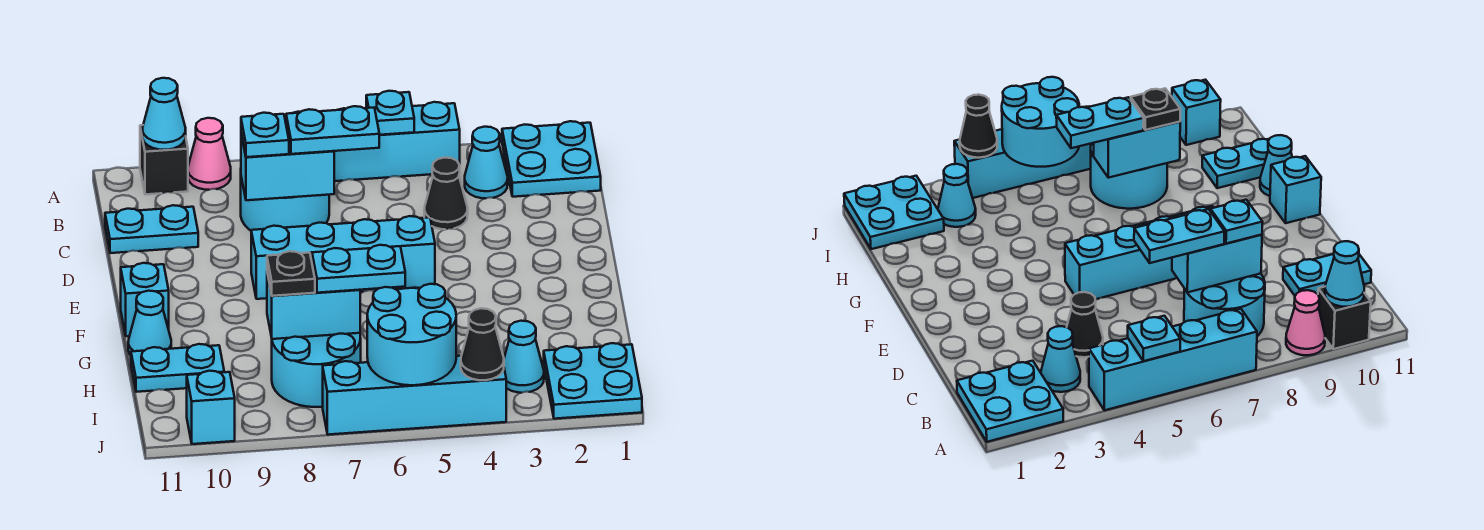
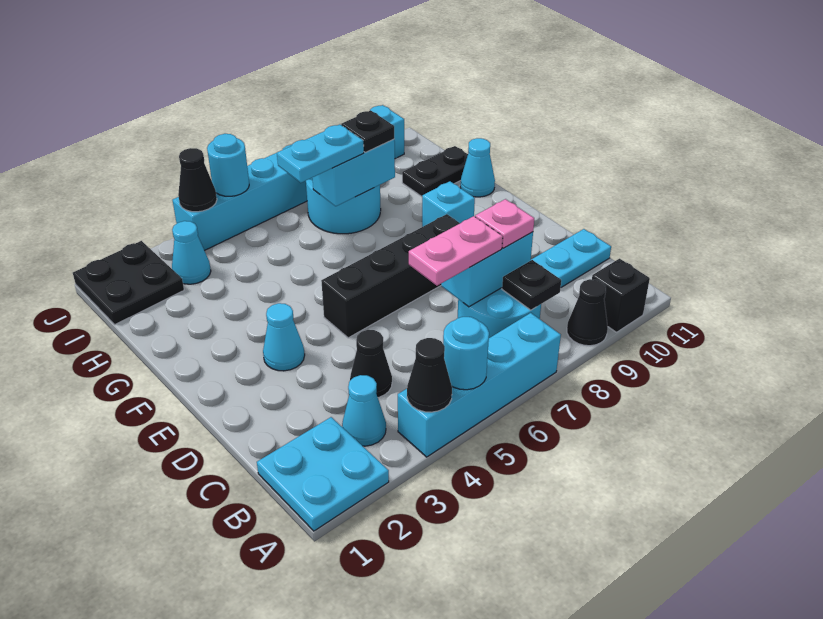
none -> black 1x1 cone [407,338,452,412]
cyan 1x1 plate [366,91,414,135] -> cyan 1x1 round brick [443,317,489,390]
pink 1x1 cone [188,118,231,190] -> black 1x1 cone [567,279,608,346]
cyan 1x1 cone [142,78,186,150] -> cyan 1x1 cone moved to [263,303,305,371]
none -> black 1x1 plate [502,260,561,310]
cyan 1x2 plate [286,106,379,154] -> pink 1x2 plate [409,216,503,286]
cyan 1x1 plate [241,113,289,157] -> pink 1x1 plate [475,199,534,248]
cyan 1x4 brick [251,216,435,299] -> black 1x4 brick [321,214,460,338]
cyan 1x1 brick [121,263,169,336] -> cyan 1x1 brick moved to [422,181,475,227]
cyan 1x2 plate [131,344,224,392] -> black 1x2 plate [402,146,468,197]
cyan 2x2 plate [544,343,642,419] -> black 2x2 plate [73,241,184,324]
cyan 2x2 round brick [367,284,456,385] -> cyan 1x1 round brick [207,134,249,196]

